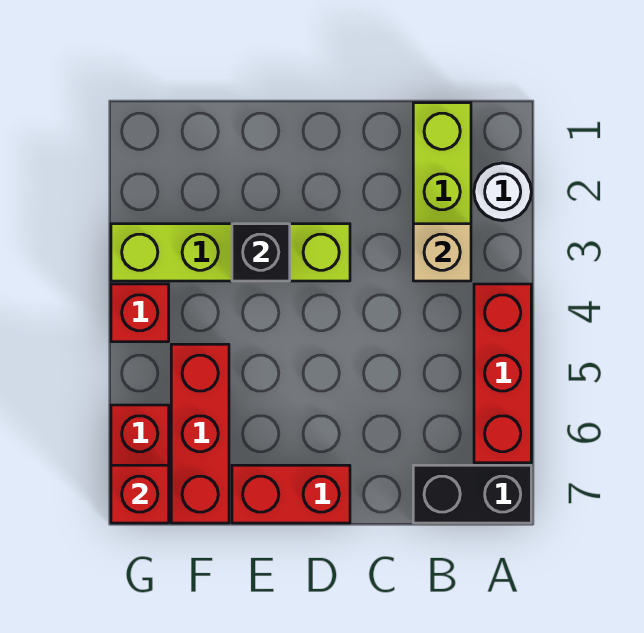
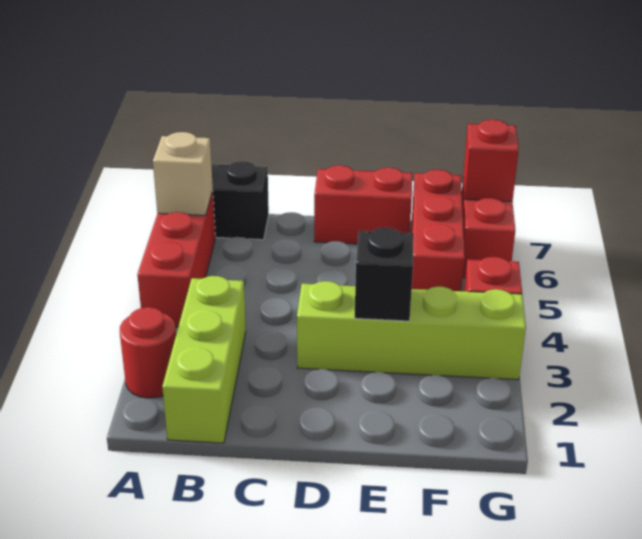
white 1x1 round brick [474,163,531,221] -> red 1x1 round brick [120,307,176,398]
tan 1x1 brick [413,224,471,281] -> tan 1x1 brick moved to [153,132,213,216]

